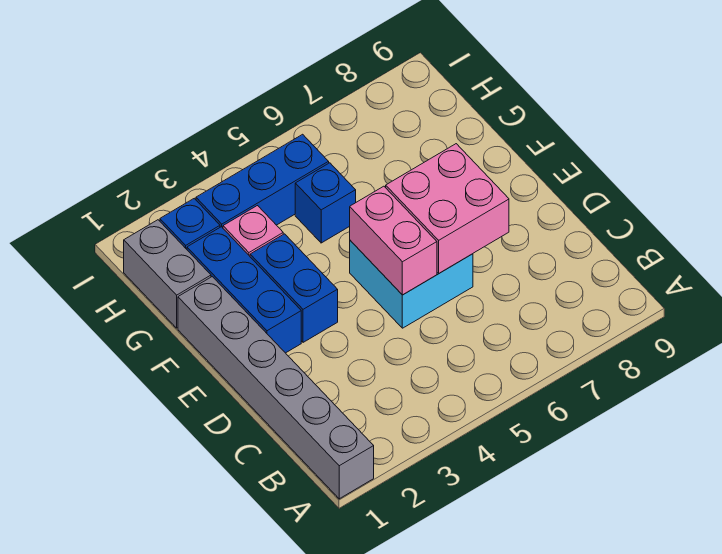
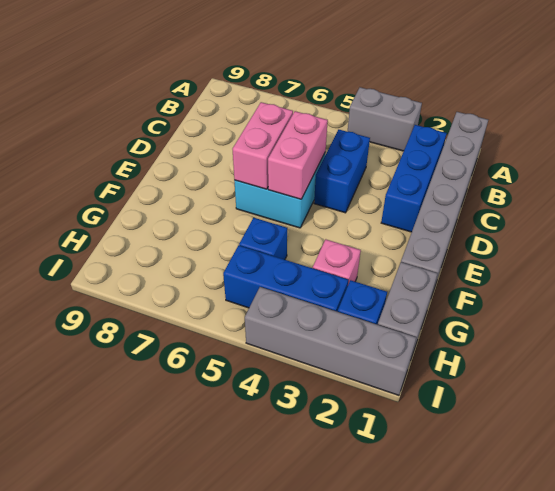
none -> grey 1x2 brick [348,87,422,151]
pink 2x2 brick [386,144,509,273] -> pink 1x2 brick [233,102,293,189]
blue 1x3 brick [187,227,301,353] -> blue 1x3 brick moved to [381,125,447,232]
blue 1x2 brick [250,234,338,342] -> blue 1x2 brick moved to [314,130,370,213]
none -> grey 1x4 brick [245,287,416,395]

